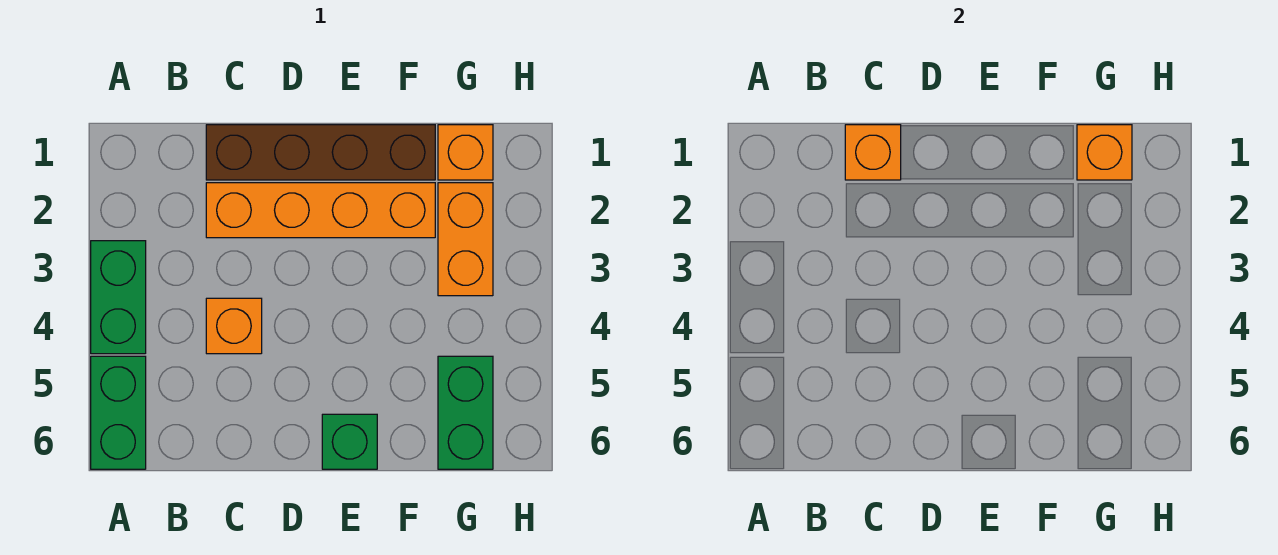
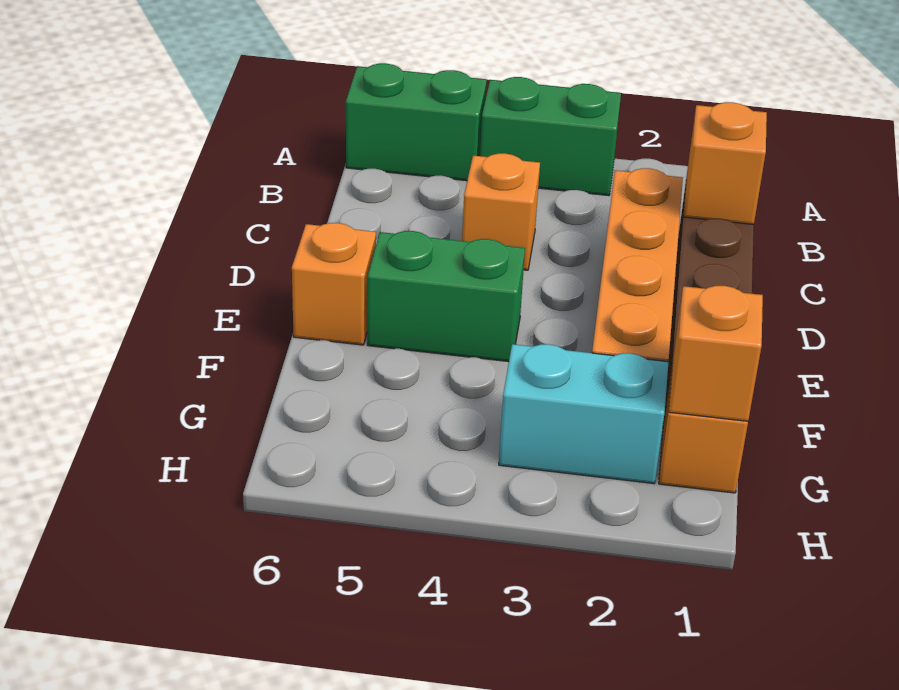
green 1x1 brick [322,414,377,469] -> orange 1x1 brick [292,223,376,345]
orange 1x2 brick [438,183,493,296] -> cyan 1x2 brick [499,344,669,484]
green 1x2 brick [438,356,493,469] -> green 1x2 brick moved to [367,231,525,362]

